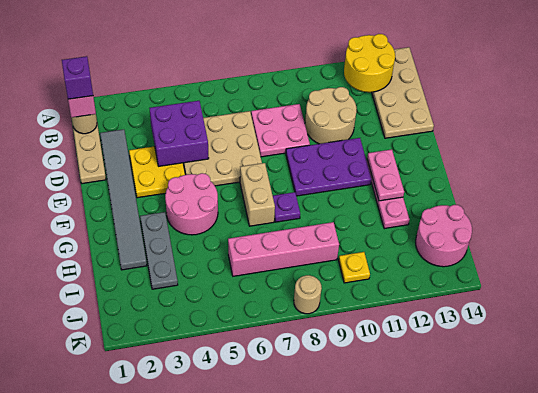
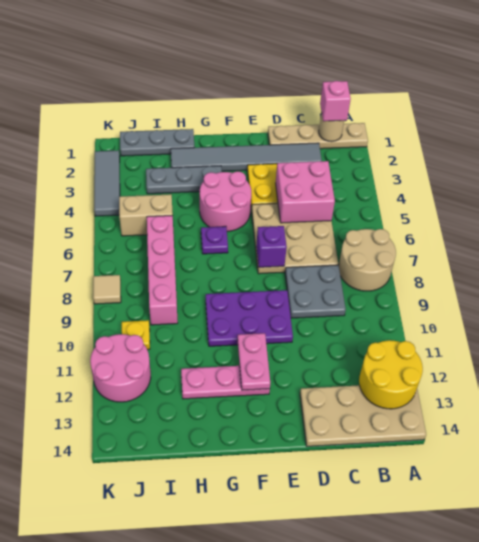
purple 1x1 brick [62,56,93,99] -> purple 1x1 brick moved to [256,226,287,267]
purple 2x2 brick [149,101,209,166] -> pink 2x2 brick [276,161,335,223]
pink 2x2 plate [251,104,310,157] -> grey 2x2 plate [285,265,346,318]
tan 2x2 round brick [305,87,357,144] -> tan 2x2 round brick moved to [339,229,396,291]
purple 2x3 plate [286,138,372,196] -> purple 2x3 plate turned to [206,290,293,346]
tan 1x2 brick [240,163,275,226] -> tan 1x2 brick moved to [119,194,173,236]
pink 1x2 plate [367,149,404,201] -> pink 1x2 plate turned to [237,333,270,390]
purple 1x1 plate [273,192,300,222] -> purple 1x1 plate moved to [201,226,228,254]
none -> grey 1x3 plate [120,129,195,156]
pink 2x2 round brick [416,205,472,267] -> pink 2x2 round brick moved to [90,334,151,402]
none -> grey 1x3 tile [94,150,120,216]
tan 1x1 round brick [294,275,322,314] -> tan 1x1 tile [93,275,121,304]

